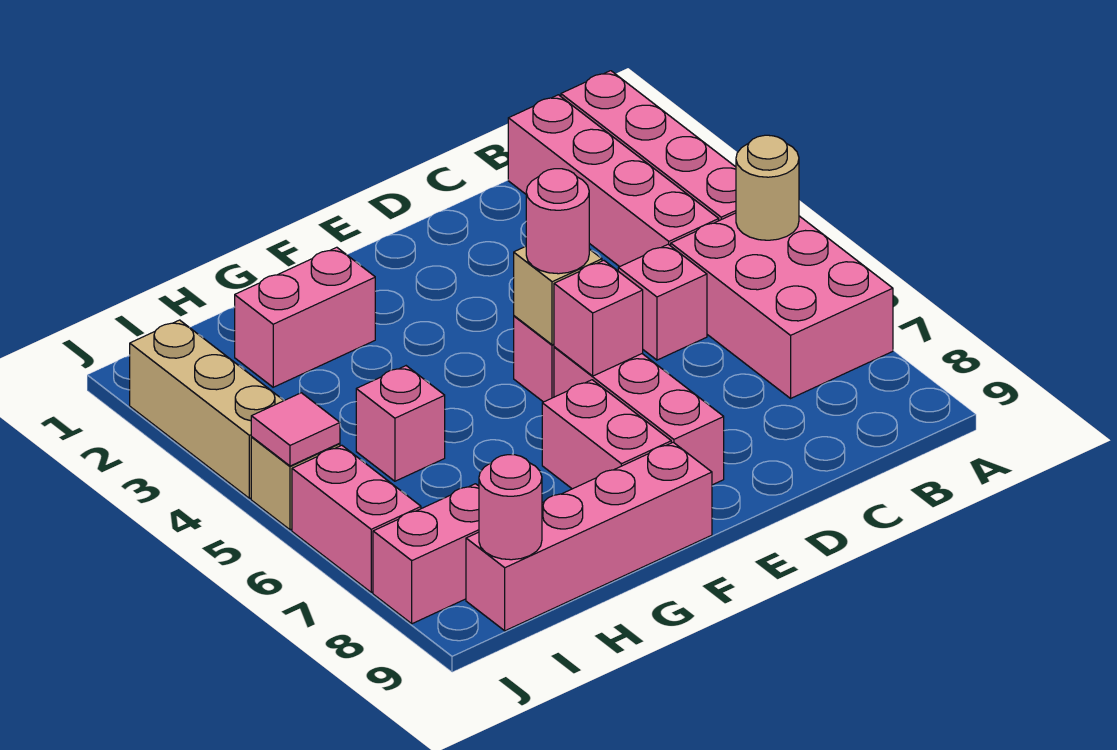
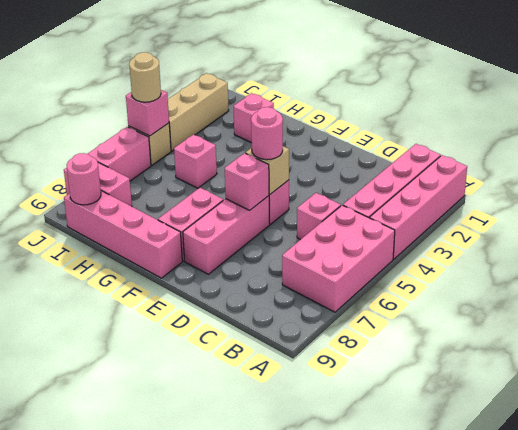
tan 1x1 round brick [736,135,799,240] -> tan 1x1 round brick moved to [129,52,161,102]
pink 1x2 brick [235,247,375,387] -> pink 1x1 brick [233,93,274,143]
pink 1x1 tile [251,393,340,466] -> pink 1x1 brick [126,90,169,136]

